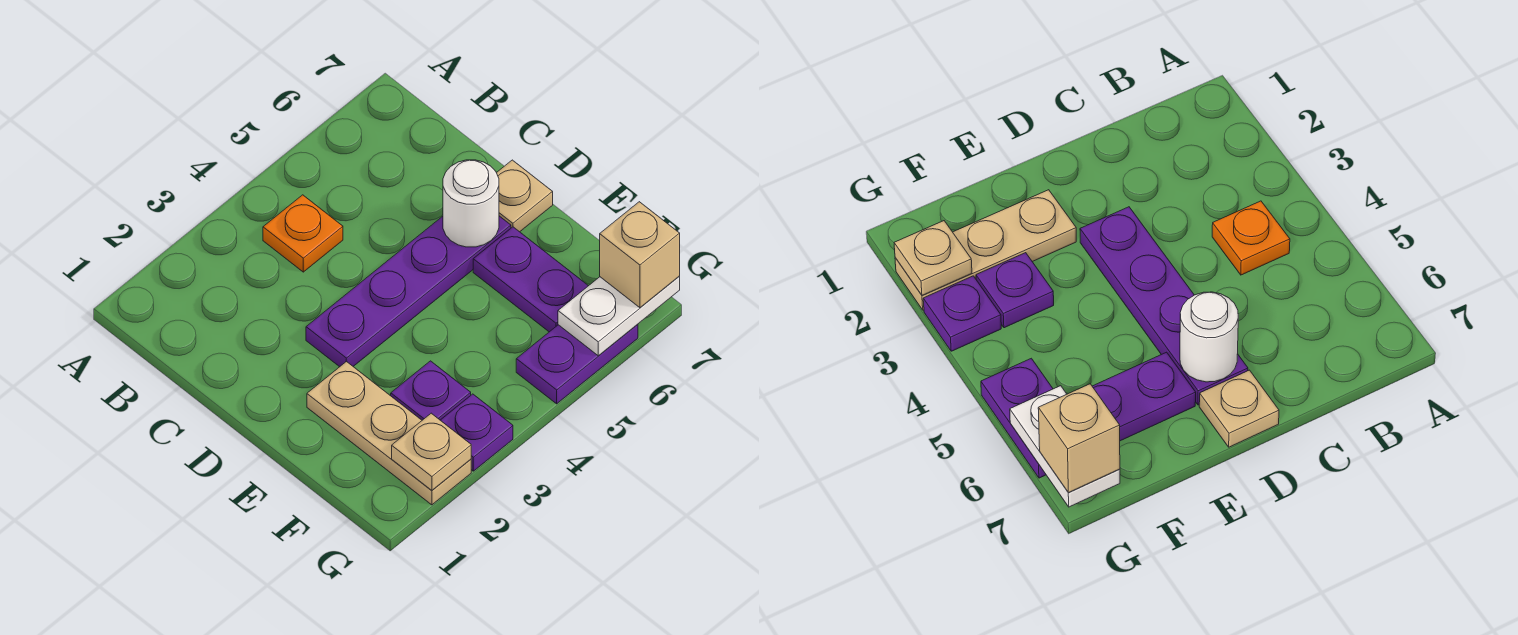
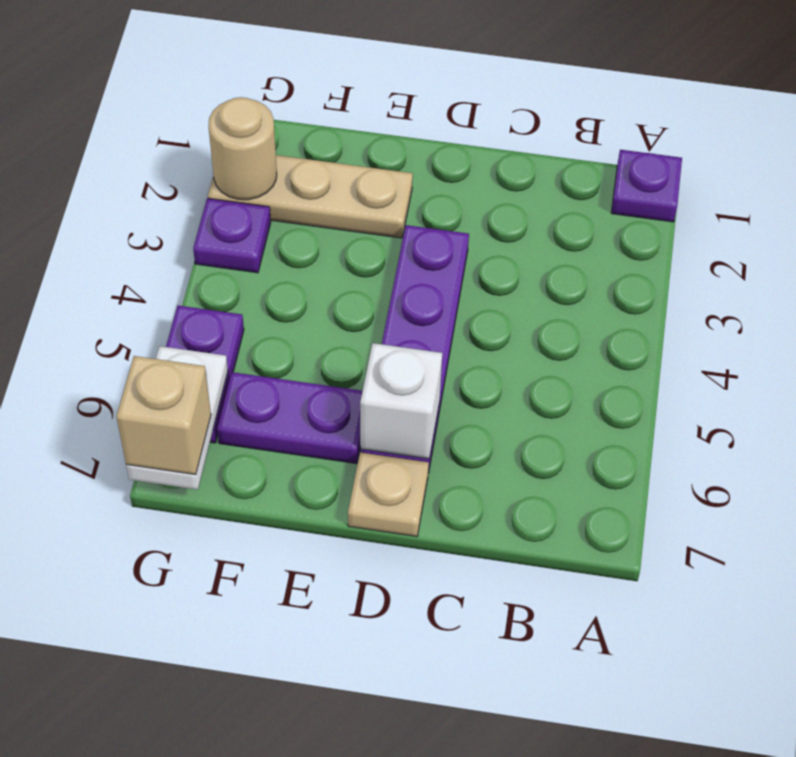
orange 1x1 plate [263,195,343,272] -> none
white 1x1 round brick [443,160,499,247] -> white 1x1 brick [360,343,442,459]
purple 1x1 plate [391,361,471,420] -> purple 1x1 plate moved to [611,150,682,222]
tan 1x1 plate [392,413,471,490] -> tan 1x1 round brick [208,97,277,200]

